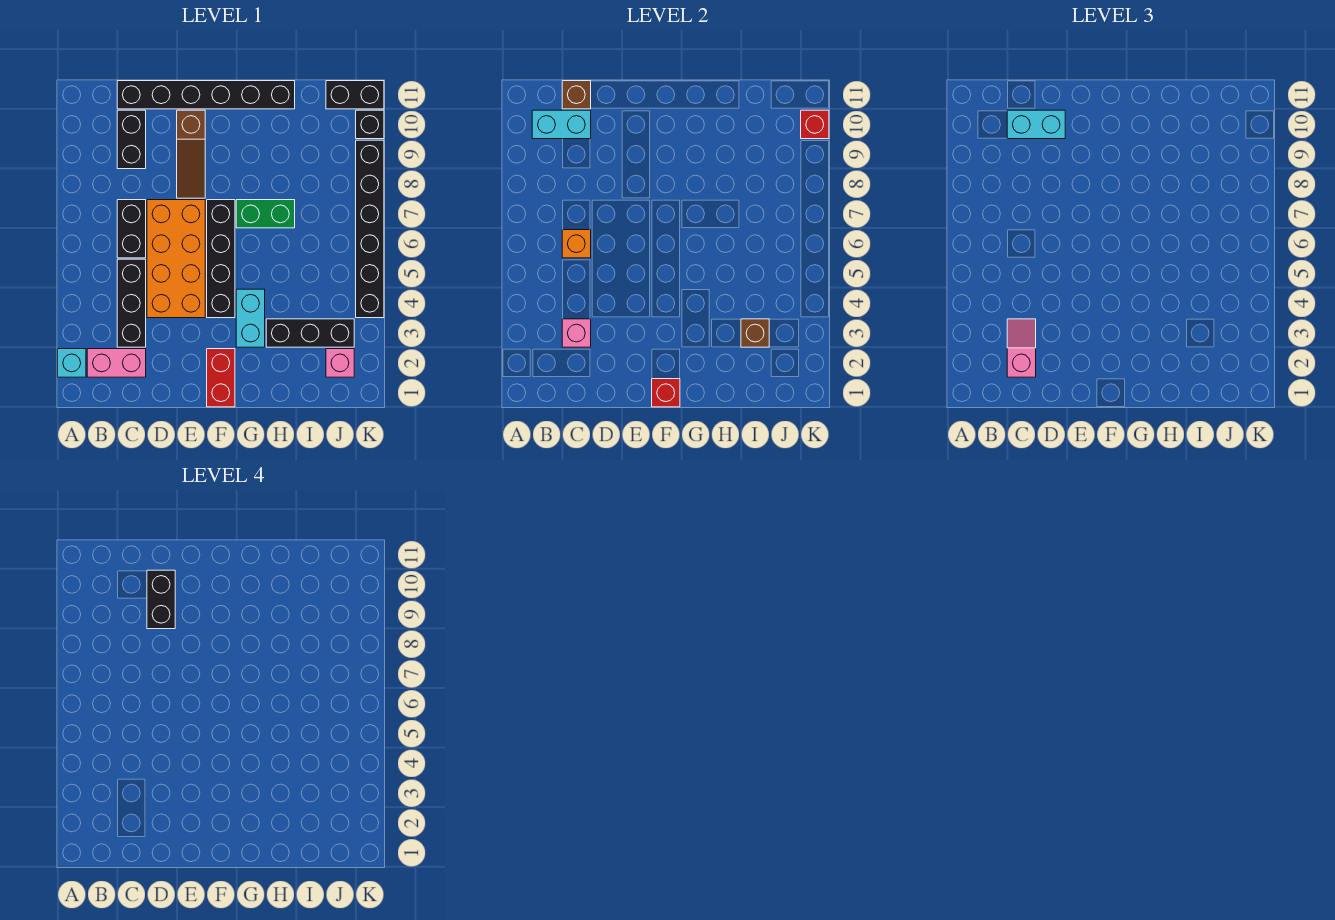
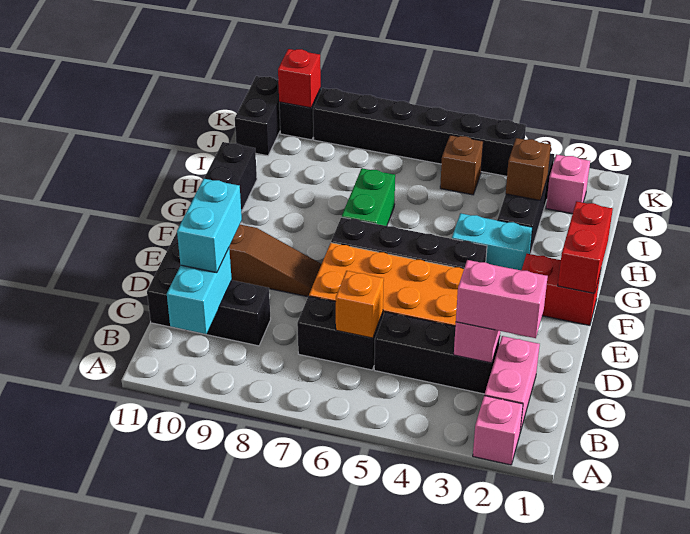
cyan 1x1 brick [58,349,86,377] -> pink 1x1 brick [473,396,523,465]
pink 1x2 slope [1007,319,1036,377] -> pink 1x2 brick [456,260,548,338]
brown 1x1 brick [562,81,591,109] -> brown 1x1 brick moved to [440,135,483,195]
black 1x2 brick [147,570,175,629] -> none
red 1x1 brick [652,379,680,407] -> red 1x2 brick [558,201,613,293]

